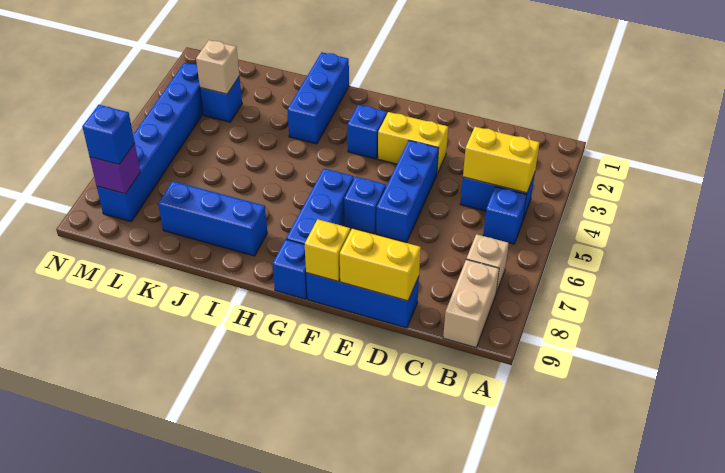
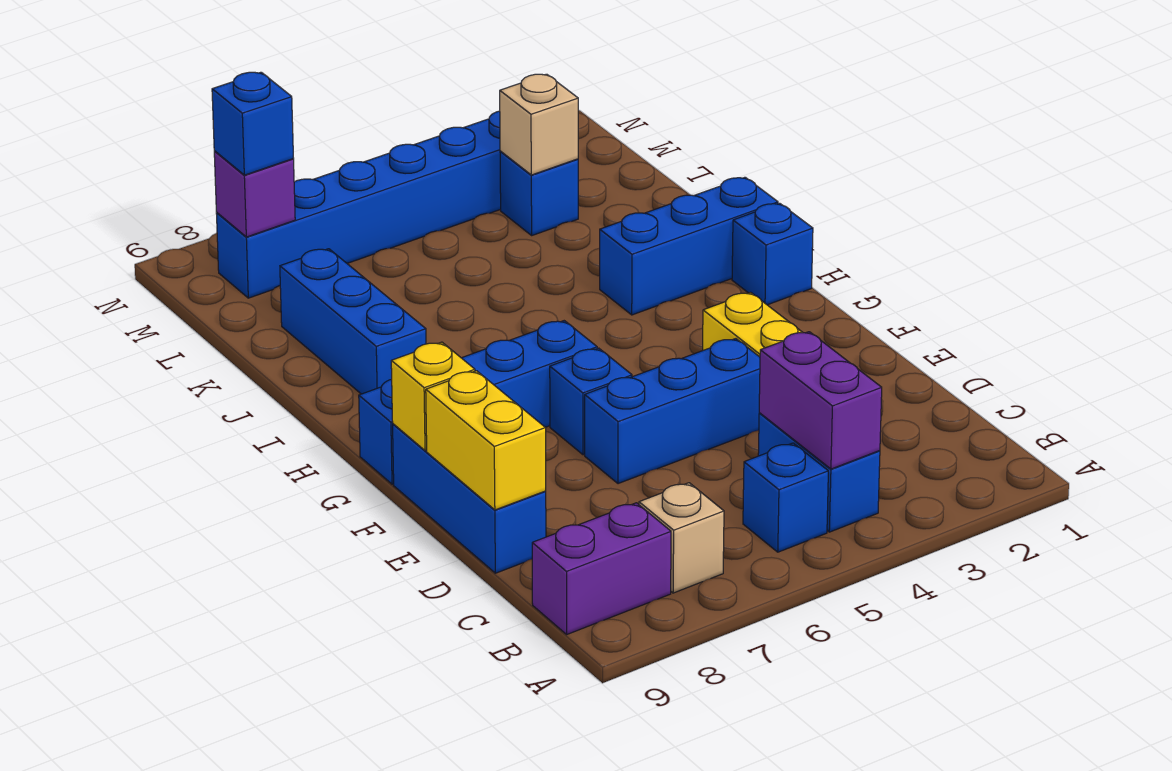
yellow 1x2 brick [463,127,540,193] -> purple 1x2 brick [759,332,882,469]
tan 1x2 brick [443,259,499,348] -> purple 1x2 brick [532,503,671,634]
blue 1x1 brick [348,105,387,159] -> blue 1x1 brick moved to [732,203,813,305]

